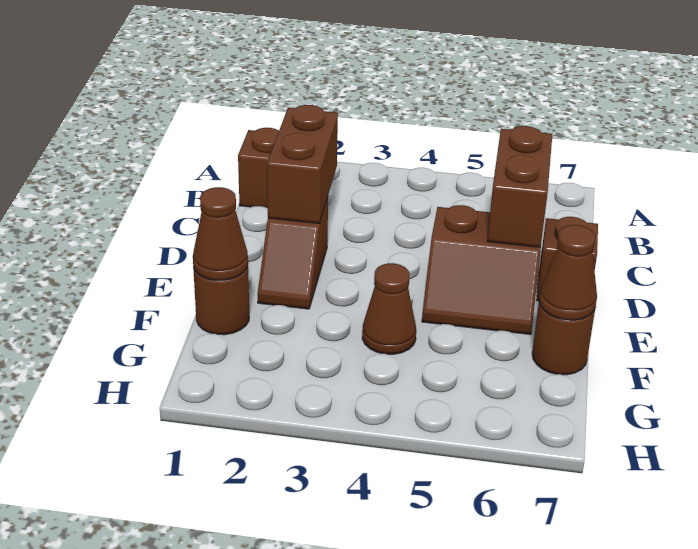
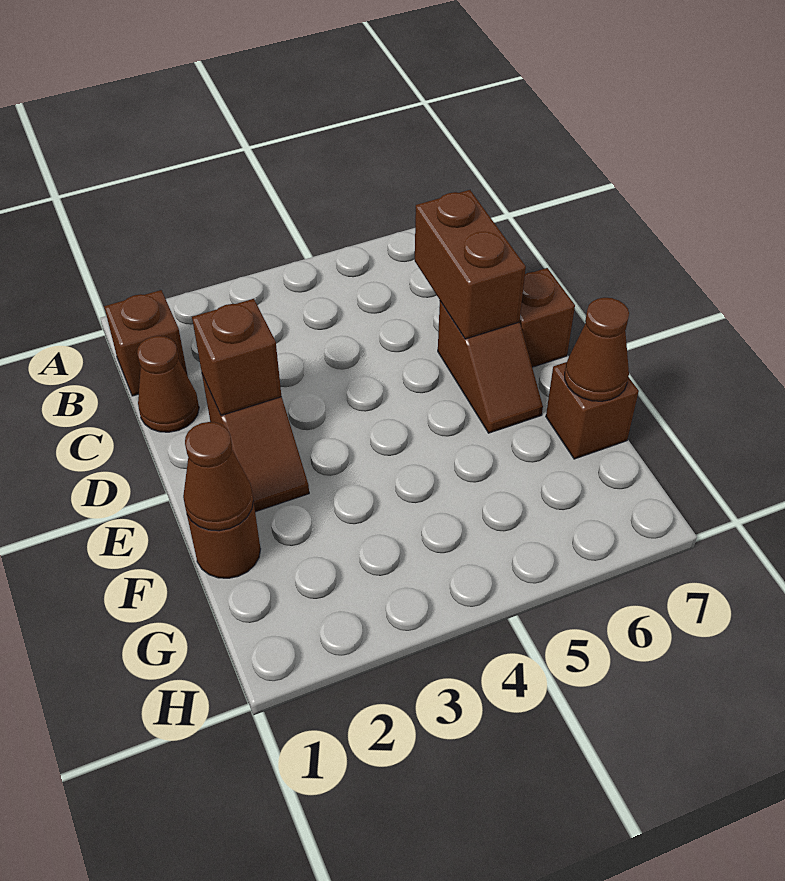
brown 1x2 brick [267,105,338,223] -> brown 1x1 brick [192,299,281,416]
brown 2x2 slope [422,205,541,335] -> brown 1x2 slope [438,301,543,433]
brown 1x1 cone [362,263,416,354] -> brown 1x1 cone moved to [137,336,199,432]
brown 1x1 round brick [532,302,595,375] -> brown 1x1 brick [546,362,639,459]

